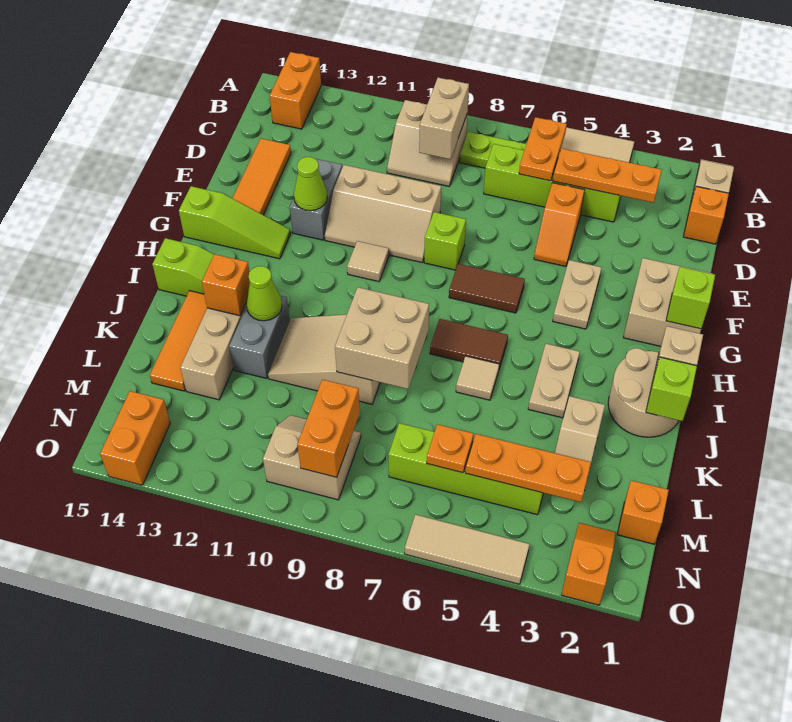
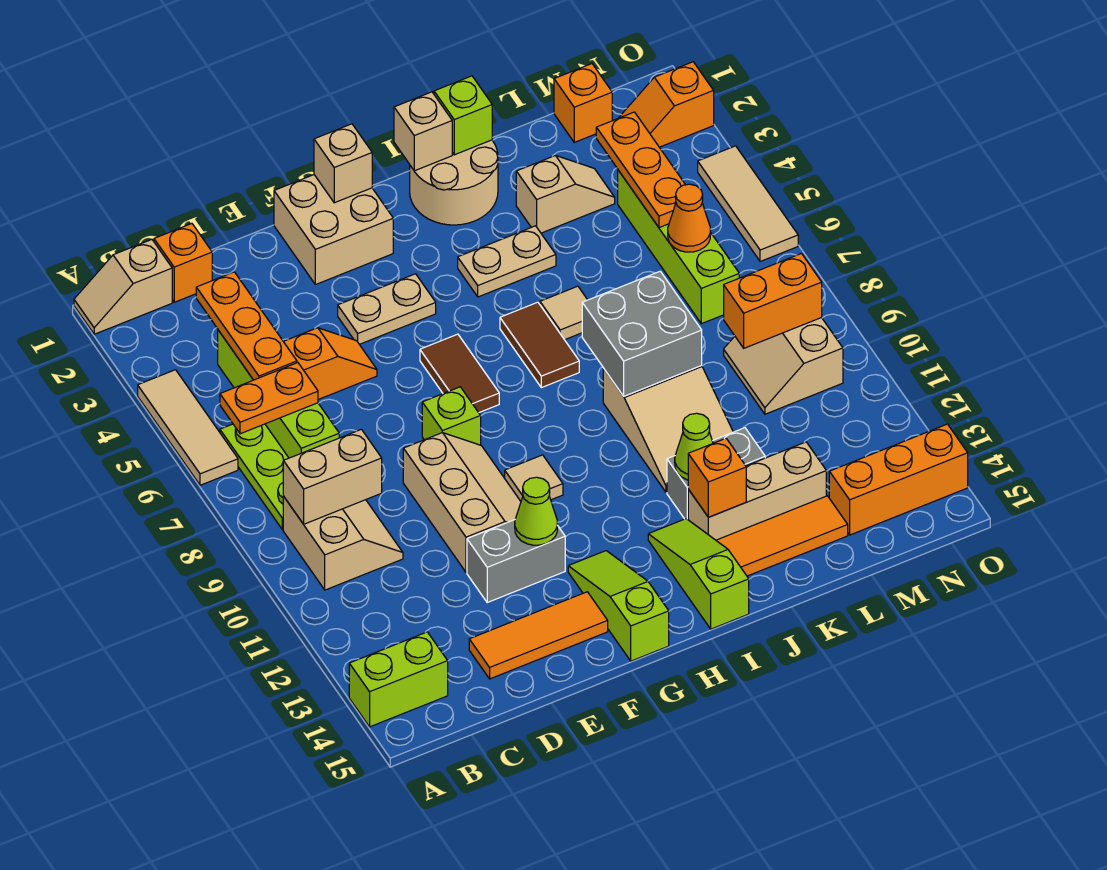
orange 1x2 brick [270,52,321,129] -> lime 1x2 brick [349,632,448,727]
lime 1x1 brick [666,267,715,329] -> tan 1x1 brick [314,124,372,203]
tan 2x2 brick [335,287,429,389] -> grey 2x2 brick [582,271,702,396]
orange 1x1 plate [427,424,474,473] -> orange 1x1 cone [668,184,710,252]
orange 1x2 brick [100,391,170,485] -> orange 1x3 brick [829,424,968,535]

